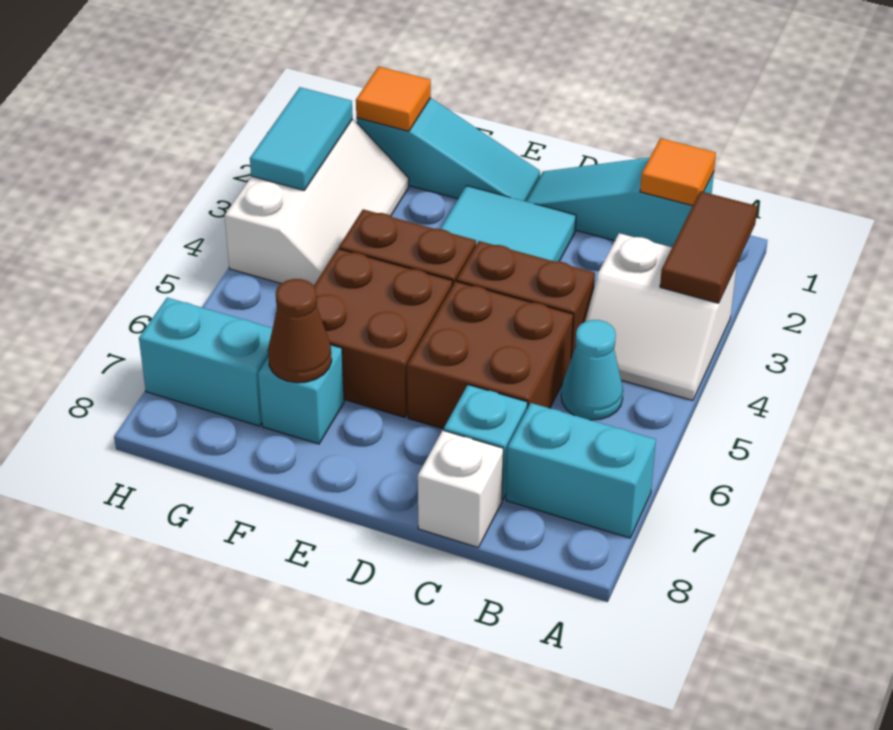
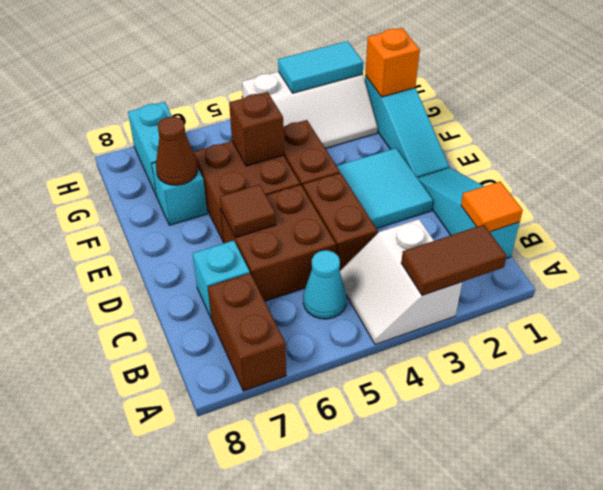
cyan 1x2 brick [506,403,656,538] -> brown 1x2 brick [208,273,286,391]
white 1x1 brick [418,430,503,548] -> none
none -> brown 1x1 tile [220,185,276,238]
none -> brown 1x1 brick [229,92,284,166]
orange 1x1 tile [356,66,431,131] -> orange 1x1 brick [365,28,420,97]

